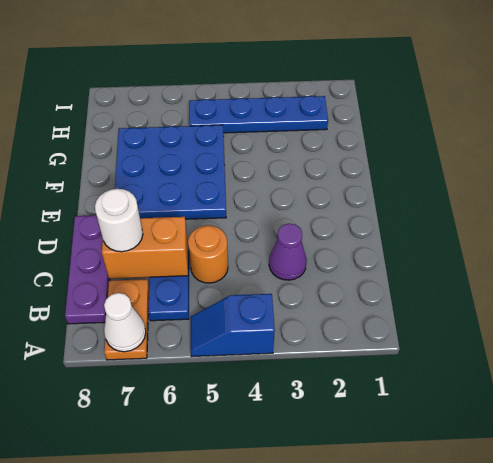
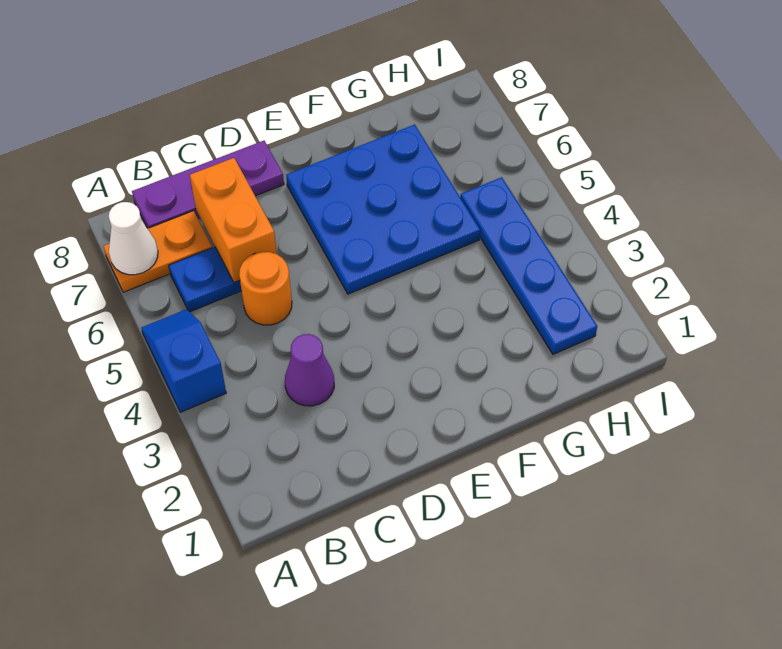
white 1x1 round brick [95,189,143,252] -> none

